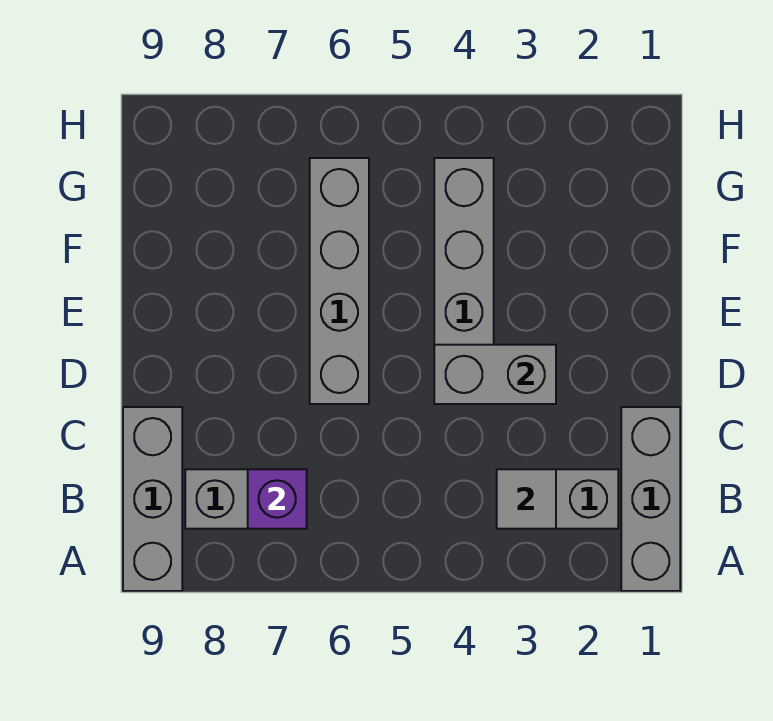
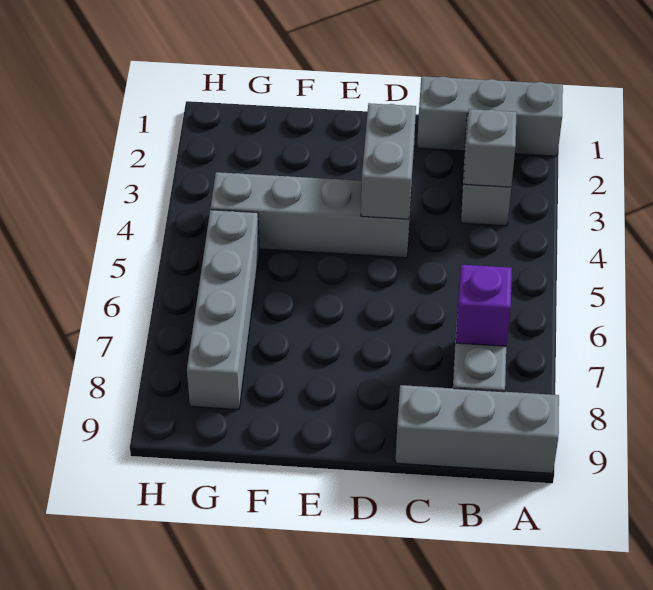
grey 1x1 tile [497,469,556,529] -> grey 1x1 brick [464,109,517,187]
grey 1x4 brick [310,158,369,404] -> grey 1x4 brick turned to [187,210,259,410]

